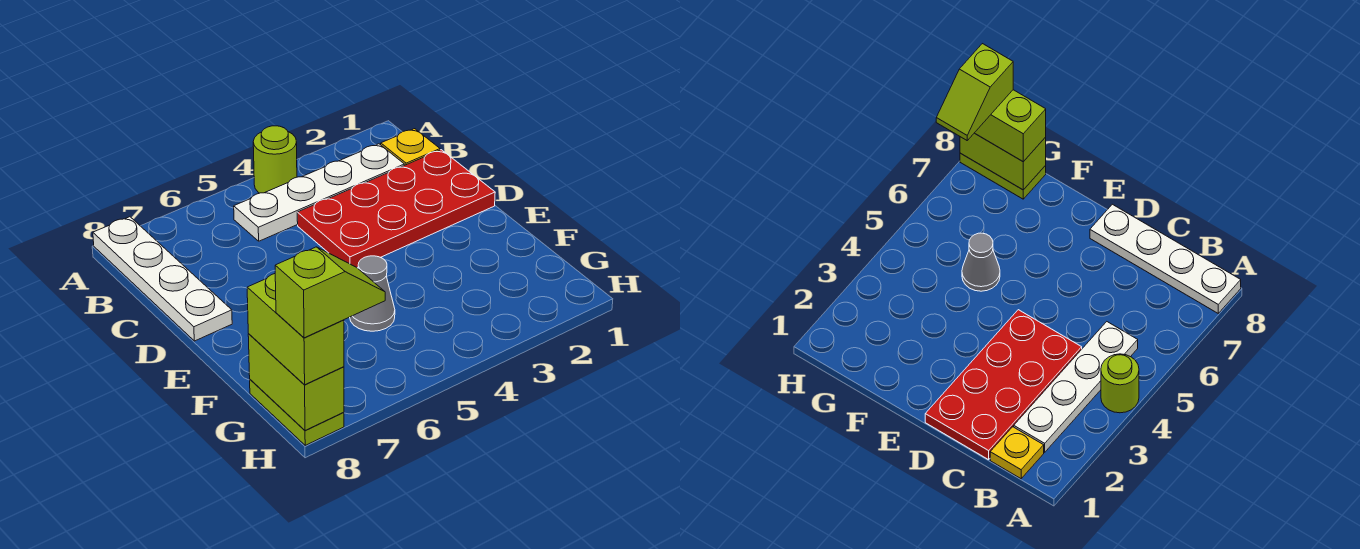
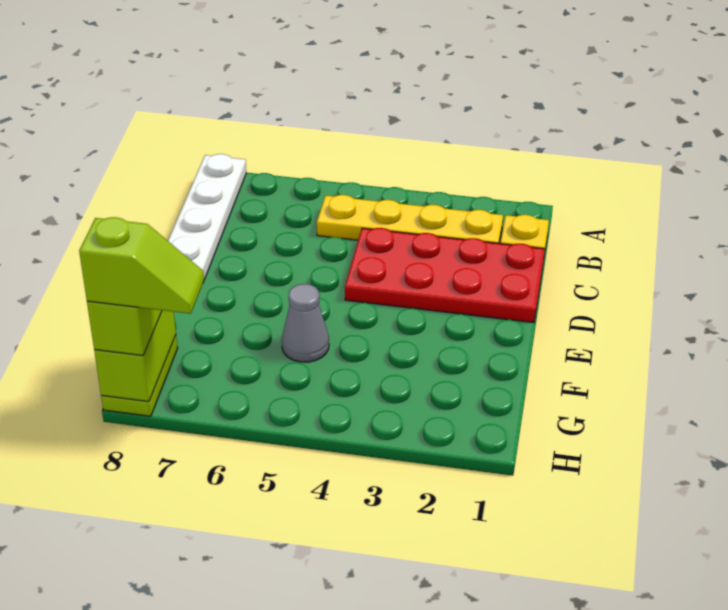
lime 1x1 round brick [253,126,297,193] -> none
white 1x4 plate [234,144,404,241] -> yellow 1x4 plate [317,195,503,243]

